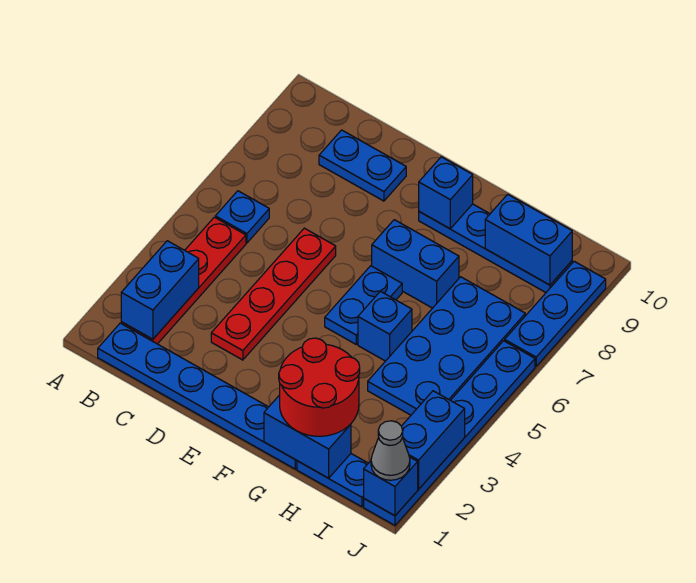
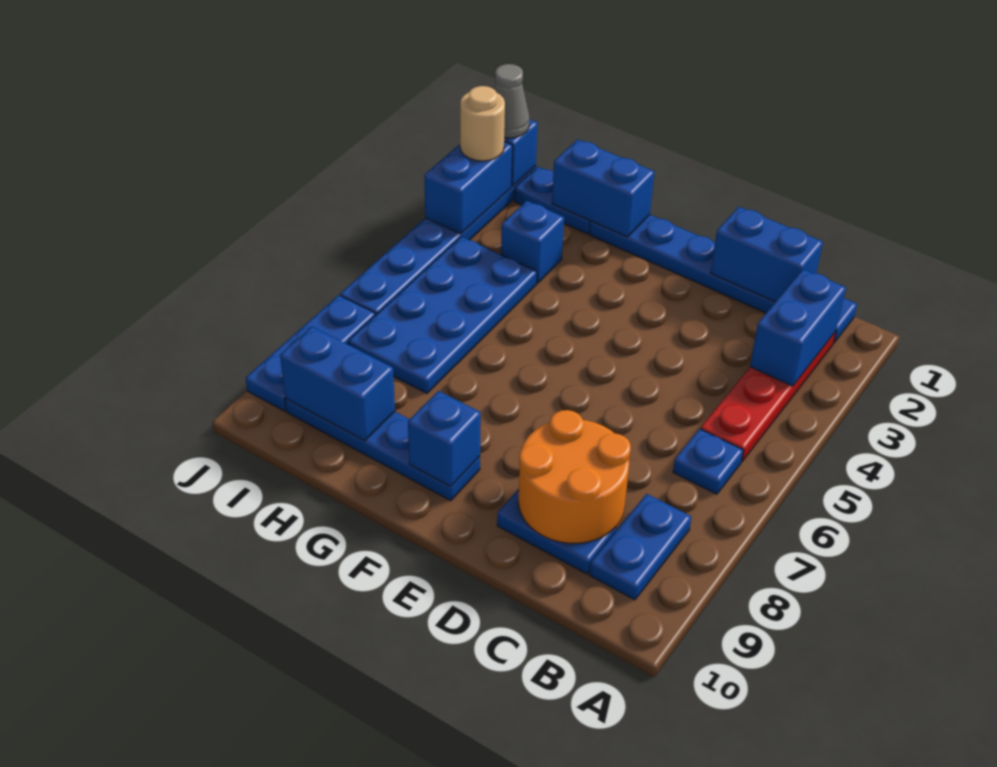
none -> orange 2x2 round brick [518,410,631,544]
red 1x4 plate [211,228,336,360] -> none
blue 1x2 plate [325,266,402,344] -> blue 1x2 plate moved to [590,494,691,600]
blue 1x2 brick [372,220,459,308] -> blue 1x2 brick moved to [711,207,823,302]
red 2x2 round brick [279,338,360,436] -> none
blue 1x1 brick [358,291,412,361] -> blue 1x1 brick moved to [501,201,564,283]
none -> tan 1x1 round brick [460,86,505,161]

